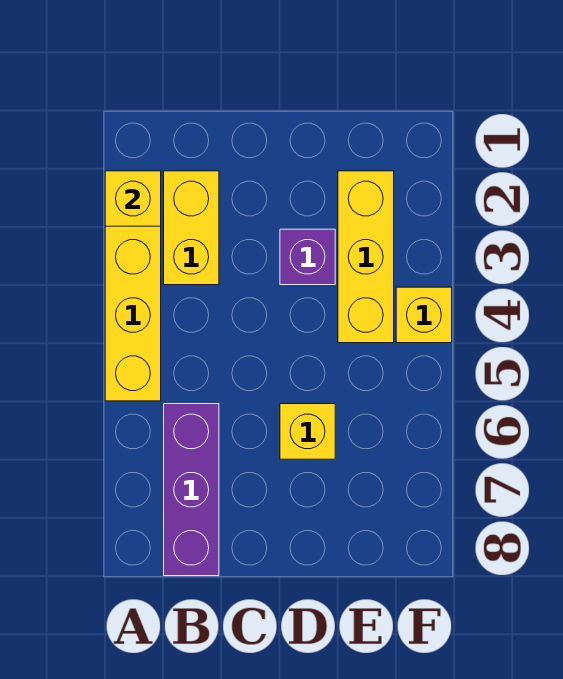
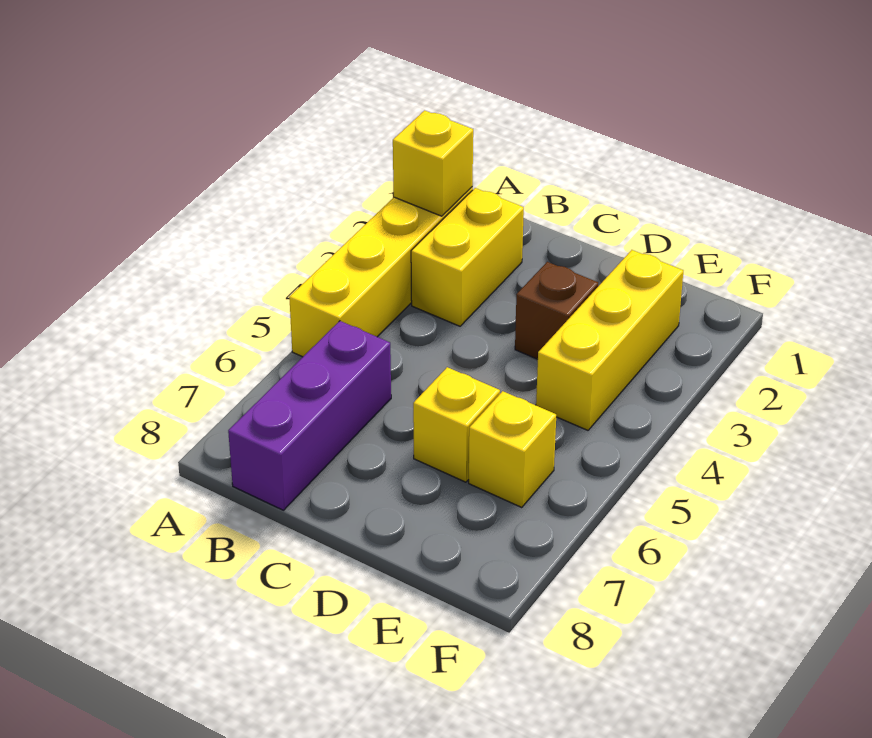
purple 1x1 brick [280,229,335,285] -> brown 1x1 brick [515,262,598,359]
yellow 1x1 brick [396,287,452,343] -> yellow 1x1 brick moved to [469,391,556,507]

